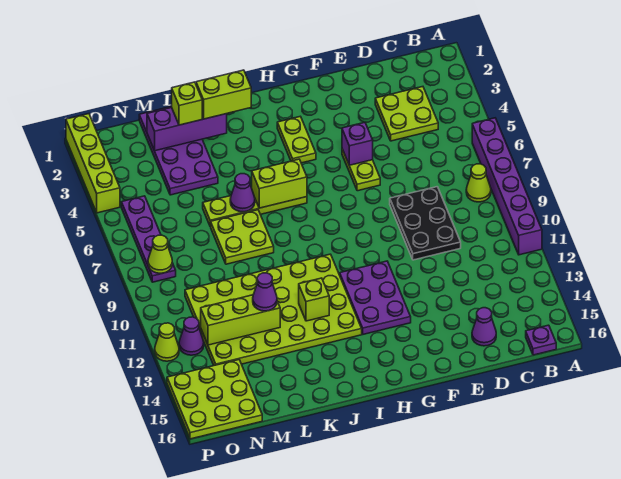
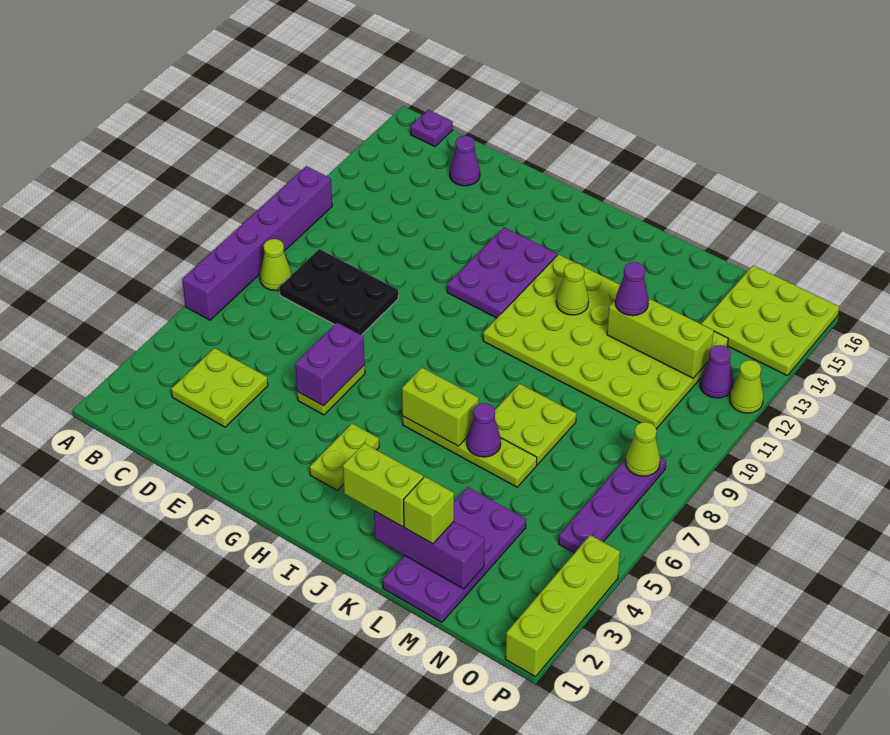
black 2x3 plate [390,187,461,260] -> black 2x3 plate turned to [279,249,398,335]
purple 1x1 brick [342,122,373,165] -> purple 1x2 brick [295,323,365,406]
lime 1x1 brick [299,278,329,321] -> lime 1x1 cone [556,263,589,315]

